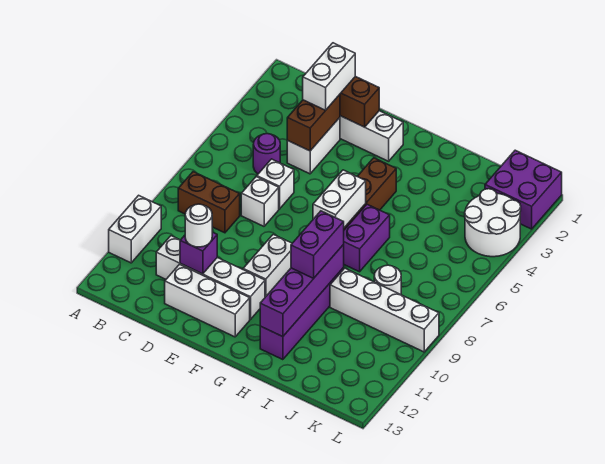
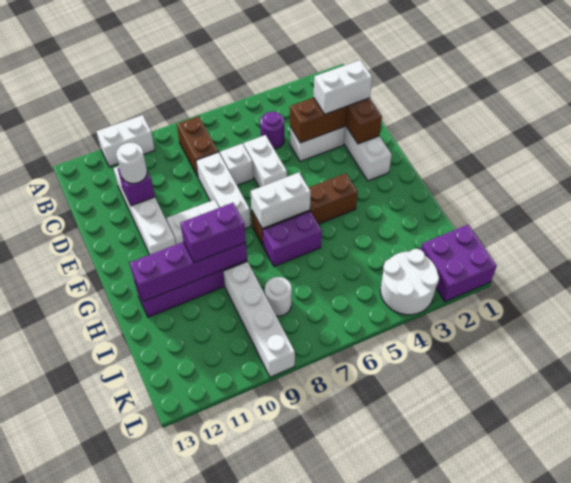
white 1x1 brick [257,159,294,209] -> white 1x2 brick [244,135,287,187]
white 1x3 brick [165,265,250,337] -> white 1x3 brick moved to [196,152,251,229]

